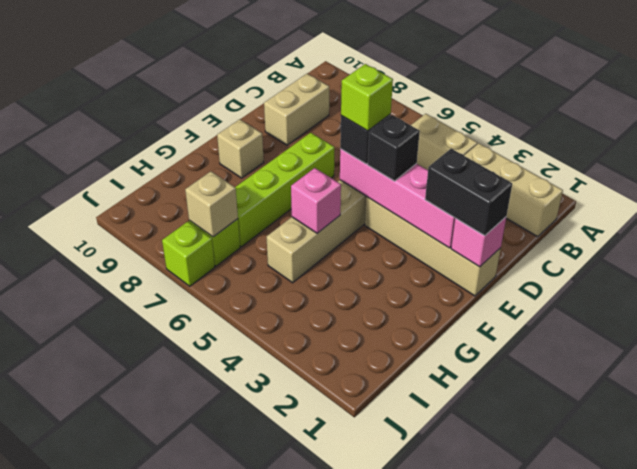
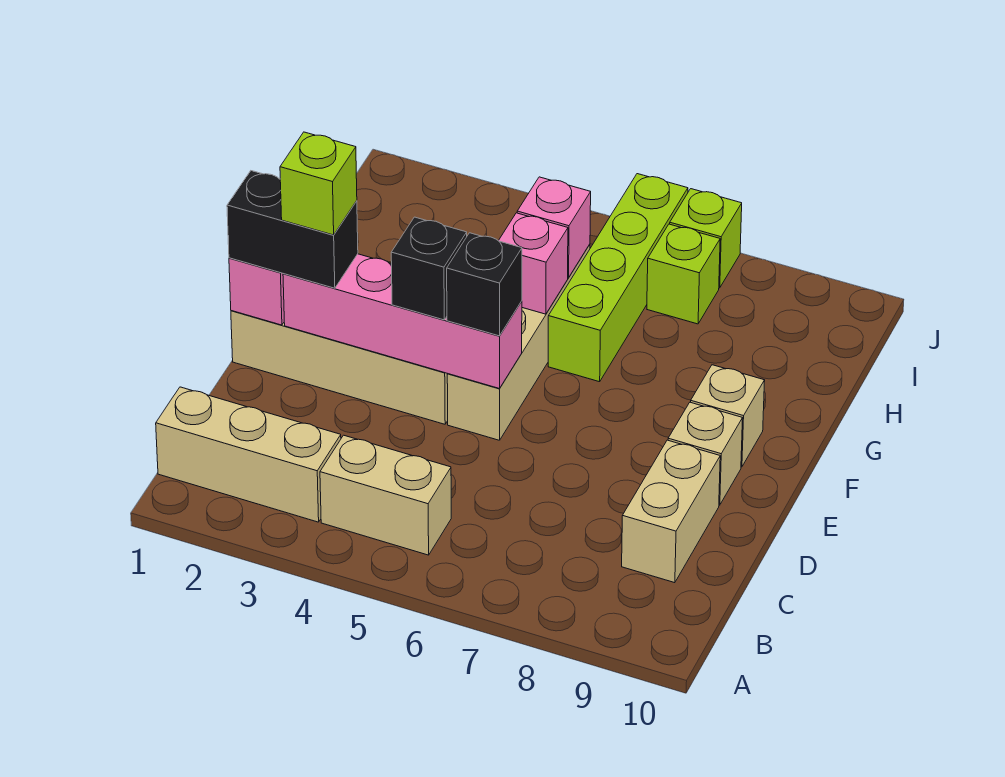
lime 1x1 brick [341,64,393,131] -> lime 1x1 brick moved to [280,132,357,235]
lime 1x4 brick [235,133,335,247] -> lime 1x4 brick moved to [548,174,688,382]
none -> pink 1x1 brick [517,177,591,278]
tan 1x1 brick [185,171,238,237] -> tan 1x1 brick moved to [668,402,743,505]

